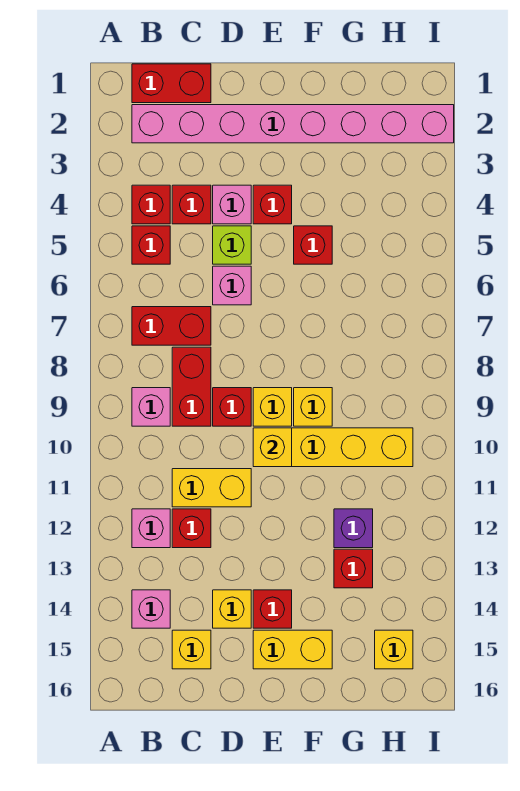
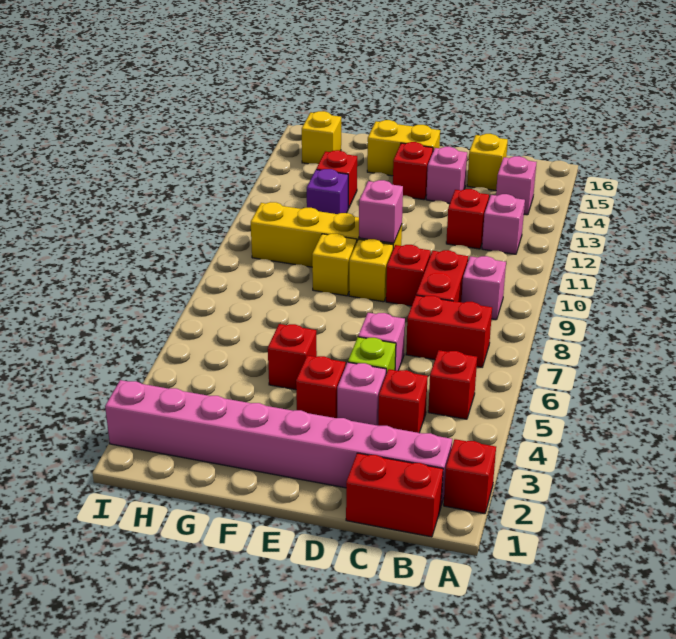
red 1x1 brick [132,185,170,224] -> red 1x1 brick moved to [444,439,496,514]
yellow 1x2 brick [172,469,251,507] -> none
yellow 1x1 brick [213,590,251,628] -> pink 1x1 brick [426,147,467,203]
yellow 1x1 brick [253,428,292,467] -> pink 1x1 brick [359,180,403,243]

